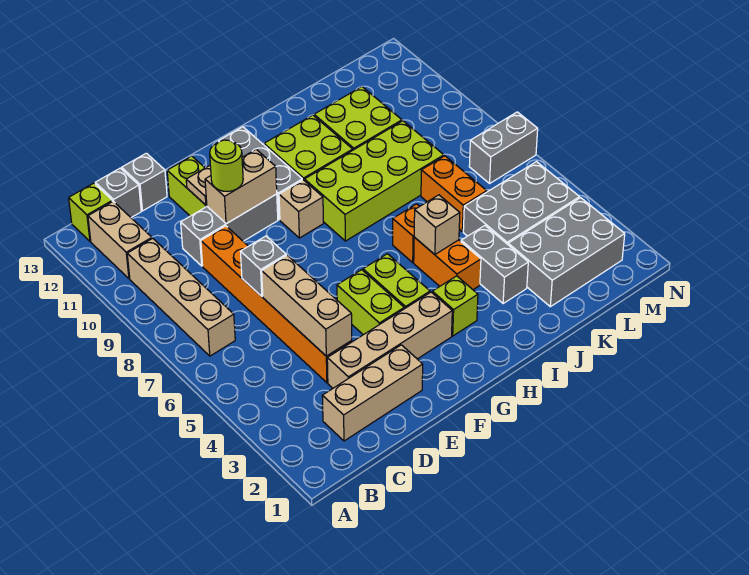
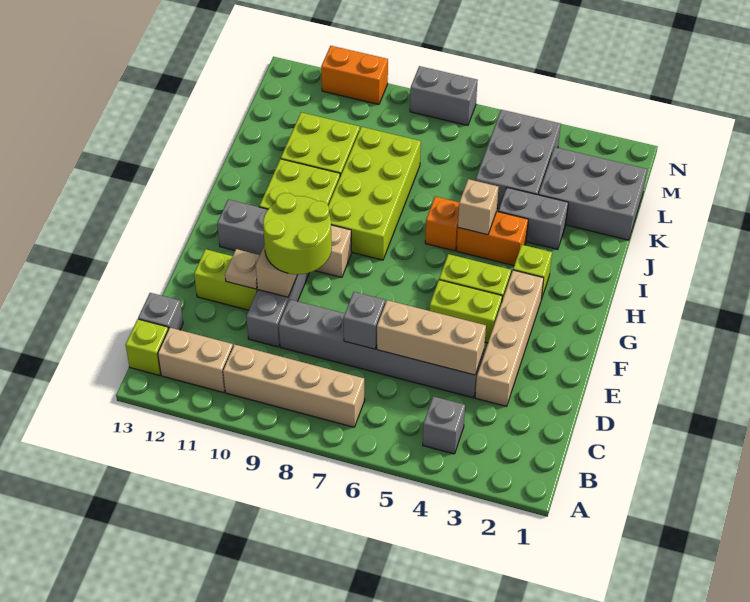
tan 1x3 brick [322,345,423,441] -> none
orange 1x6 brick [201,226,352,383] -> grey 1x6 brick [279,299,484,398]
grey 1x1 brick [122,153,167,211] -> grey 1x1 brick moved to [423,396,465,454]
lime 1x1 round brick [210,140,243,191] -> lime 2x2 round brick [263,193,332,274]
grey 2x3 brick [508,198,625,307] -> grey 2x3 brick turned to [539,147,647,240]
orange 1x2 brick [421,156,487,232] -> orange 1x2 brick moved to [321,46,388,104]
grey 1x2 brick [469,112,538,183] -> grey 1x2 brick turned to [410,66,478,125]

